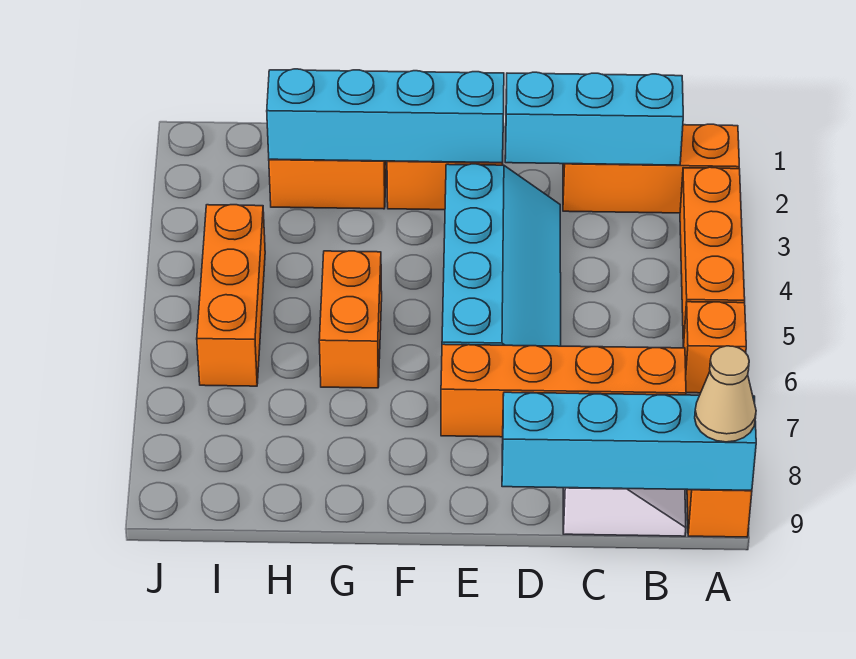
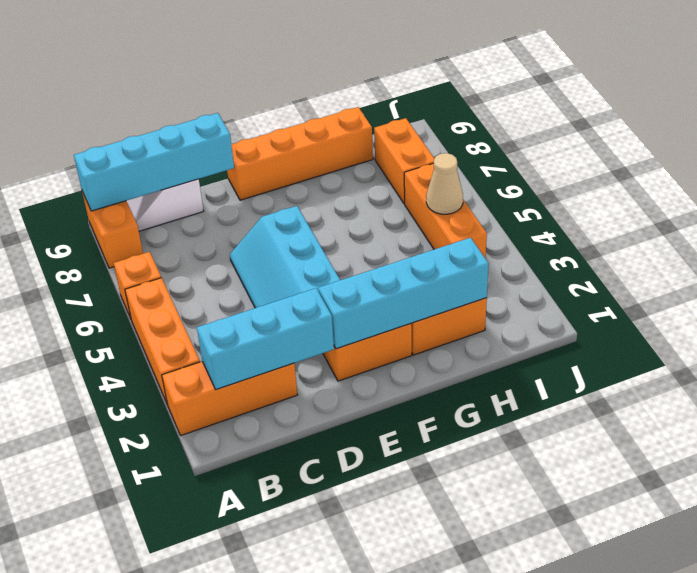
tan 1x1 cone [695,346,756,442] -> tan 1x1 cone moved to [426,153,463,214]
orange 1x4 brick [441,344,686,437] -> orange 1x4 brick moved to [227,107,373,200]
orange 1x2 brick [319,251,382,388] -> orange 1x2 brick moved to [374,118,434,204]

